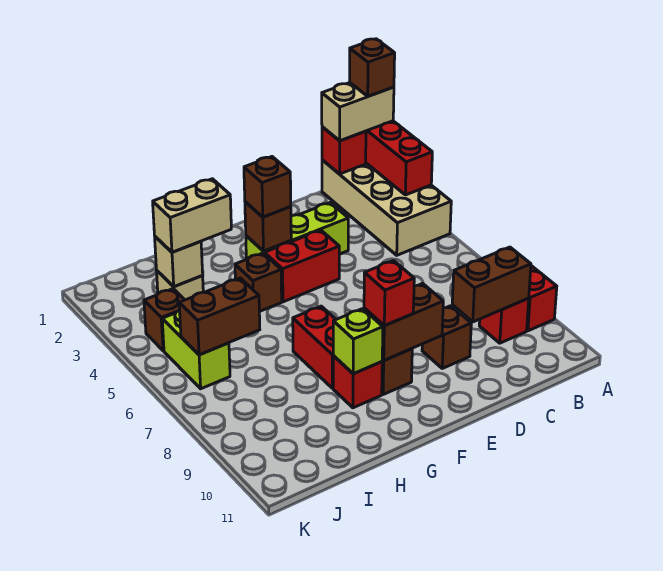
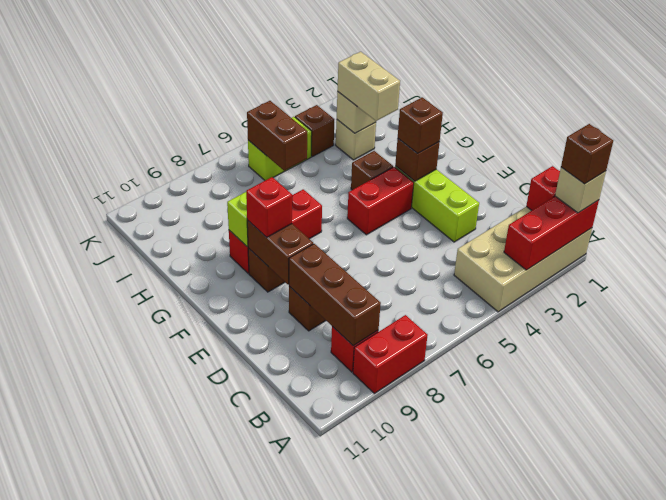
tan 1x2 brick [322,83,394,141] -> tan 1x1 brick [555,167,606,213]
brown 1x2 brick [452,247,531,322] -> brown 1x3 brick [289,244,381,346]
red 1x2 brick [264,230,339,302] -> red 1x2 brick turned to [347,167,414,235]

